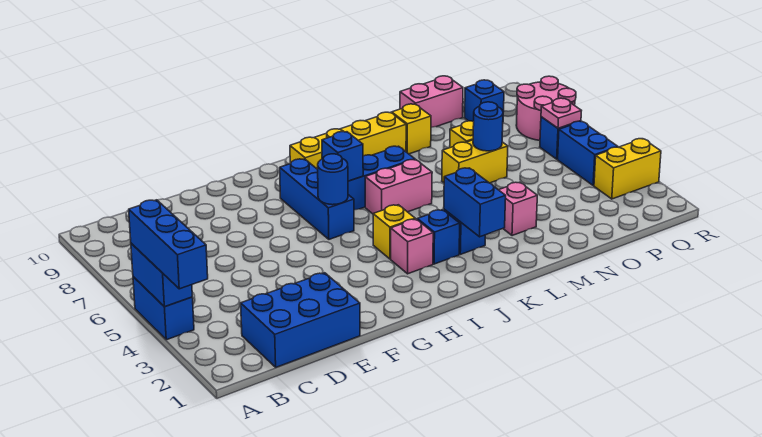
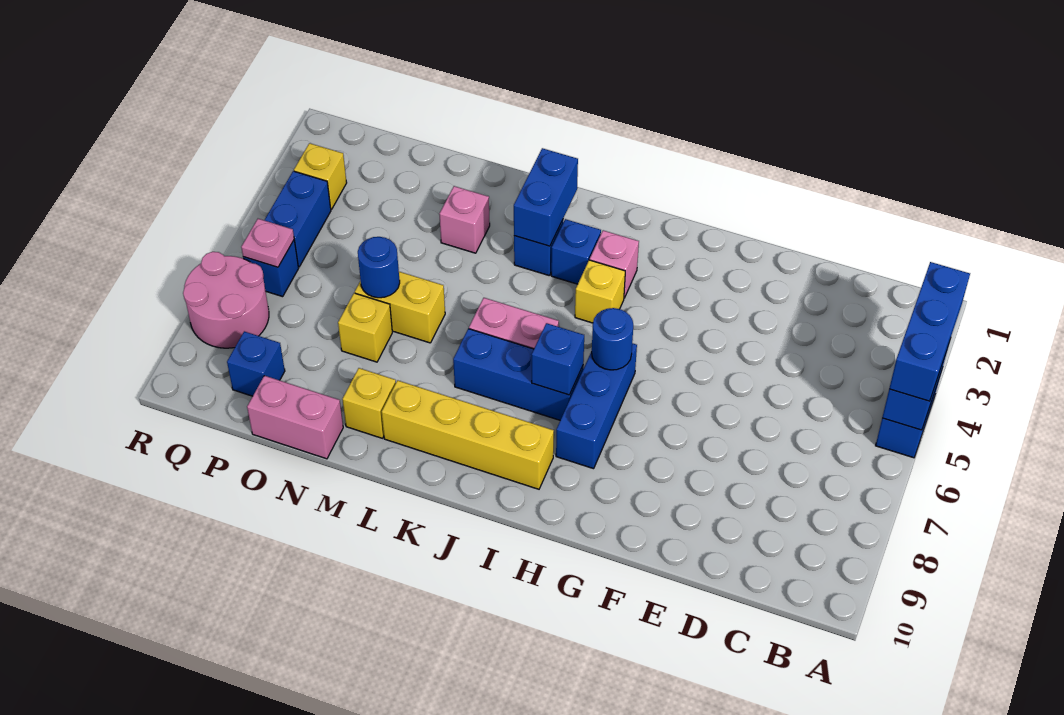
blue 2x3 brick [241,273,360,367] -> none
yellow 1x2 brick [594,139,661,199] -> yellow 1x1 brick [294,143,347,210]

